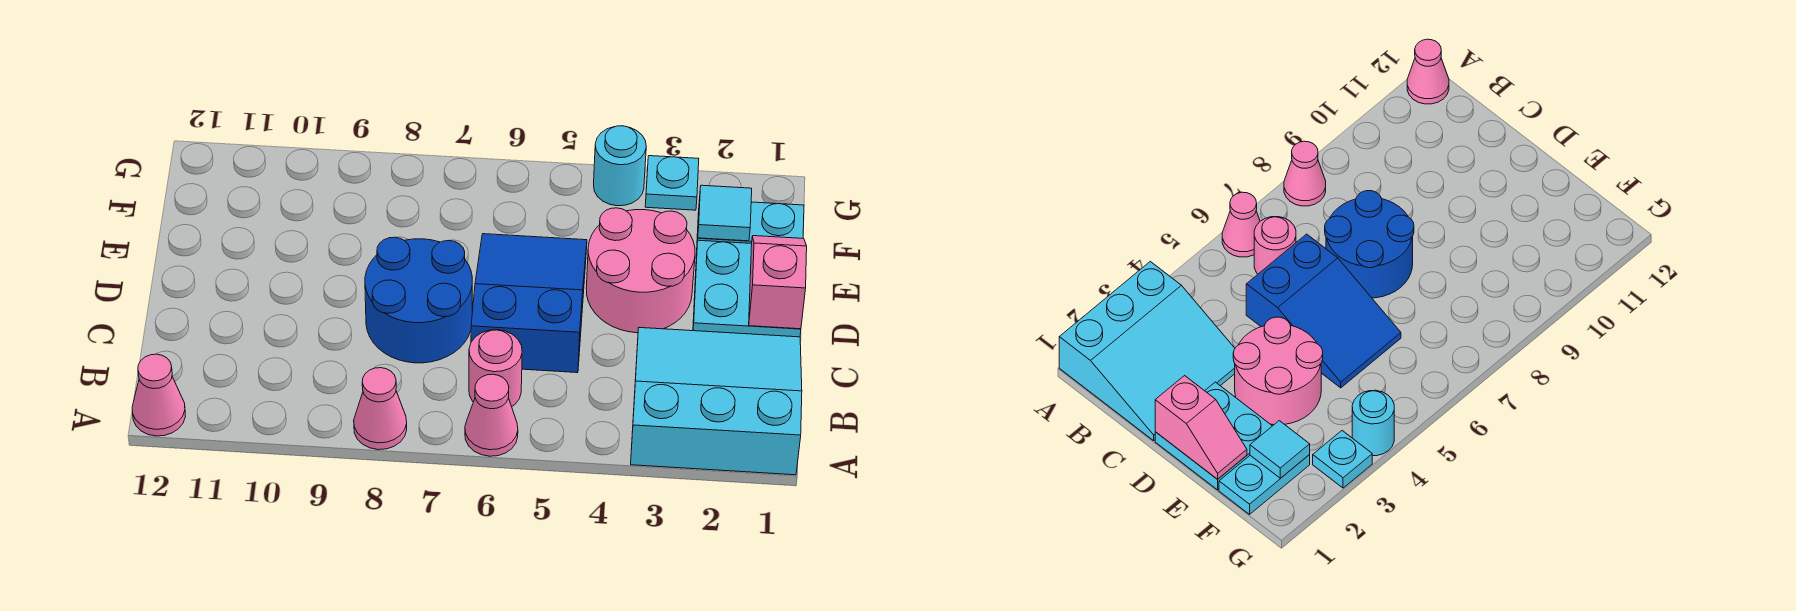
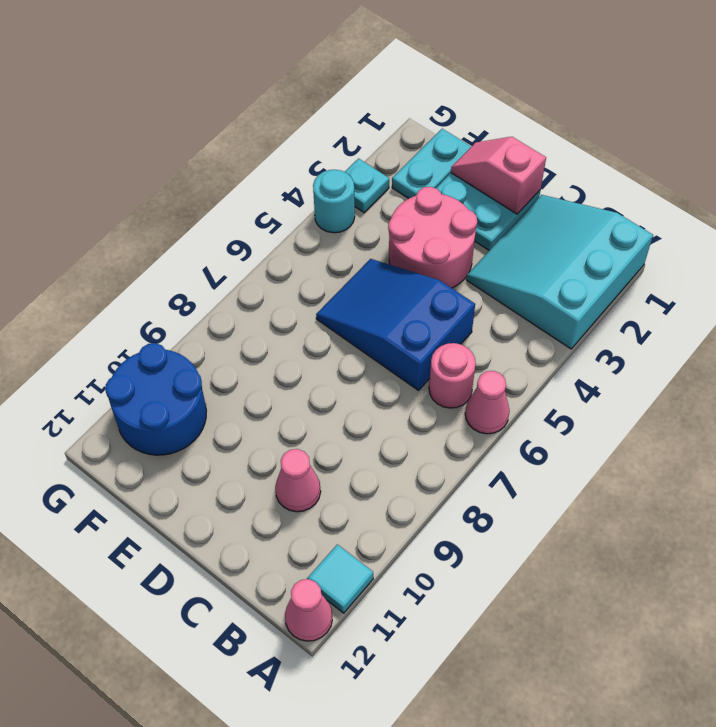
pink 1x1 cone [354,368,407,450] -> pink 1x1 cone moved to [275,449,321,512]
blue 2x2 round brick [365,237,472,363] -> blue 2x2 round brick moved to [106,343,207,455]
cyan 1x1 tile [698,185,752,241] -> cyan 1x1 tile moved to [307,544,373,613]

